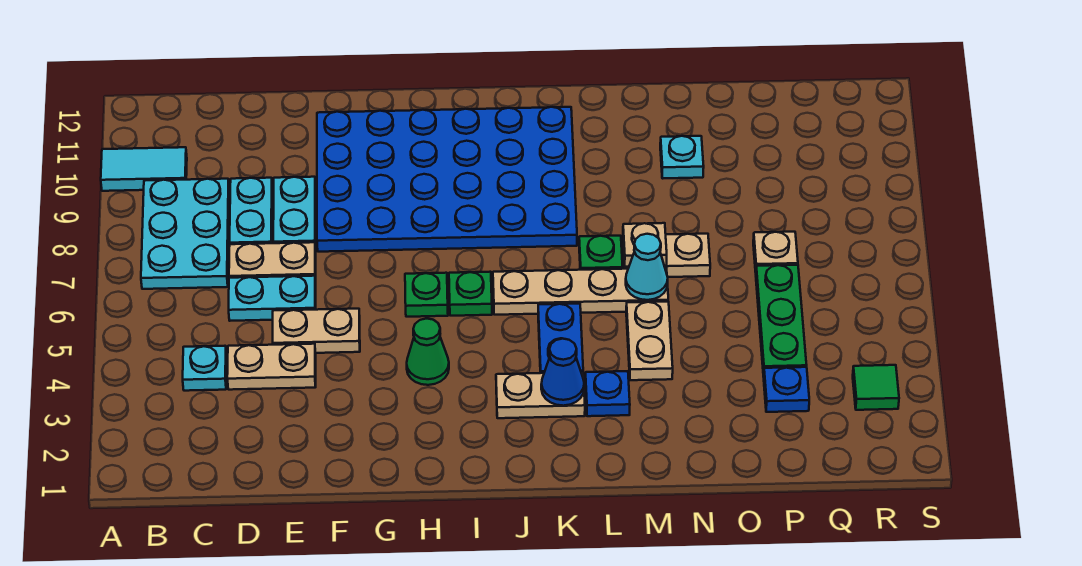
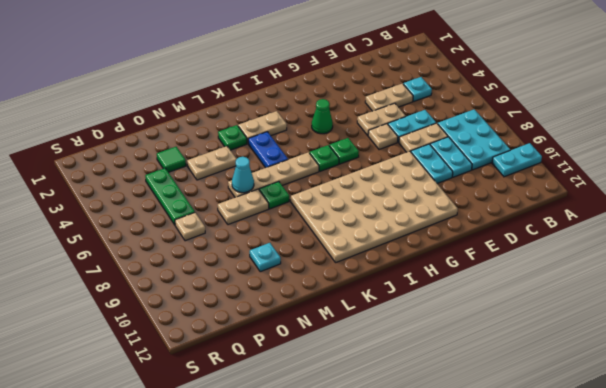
cyan 1x2 tile [101,147,187,191] -> cyan 1x2 plate [492,143,542,177]
blue 4x6 plate [317,107,577,252] -> tan 4x6 plate [291,151,458,262]
blue 1x1 cone [541,339,584,406] -> none
blue 1x1 plate [585,371,630,416] -> green 1x1 plate [218,125,247,150]
tan 1x2 plate [626,302,673,380] -> tan 1x2 plate turned to [187,146,236,180]
tan 1x1 plate [623,223,667,267] -> tan 1x1 plate moved to [368,124,398,150]
blue 1x1 plate [764,367,809,412] -> none
green 1x1 tile [853,365,899,410] -> green 1x1 tile moved to [157,147,186,172]

